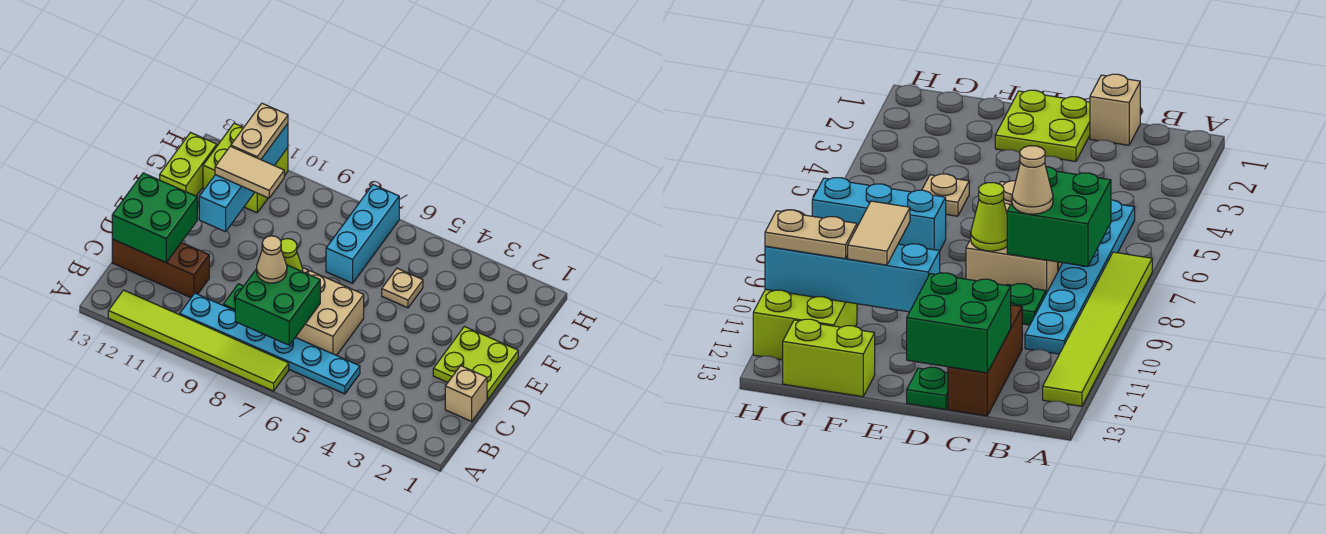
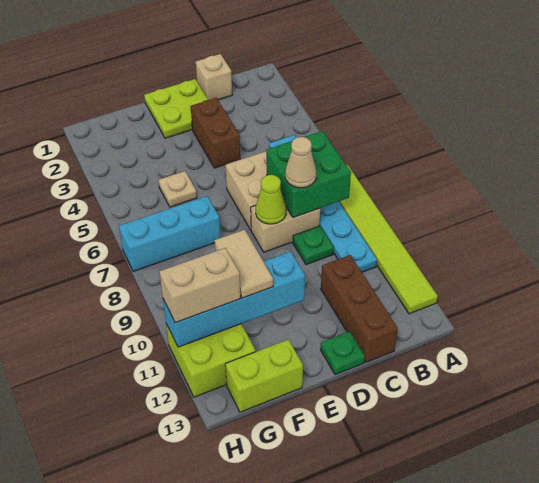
green 2x2 brick [112,173,197,262] -> none
none -> brown 1x2 brick [191,98,240,168]
tan 1x2 plate [231,103,288,160] -> tan 1x2 brick [159,248,241,323]

